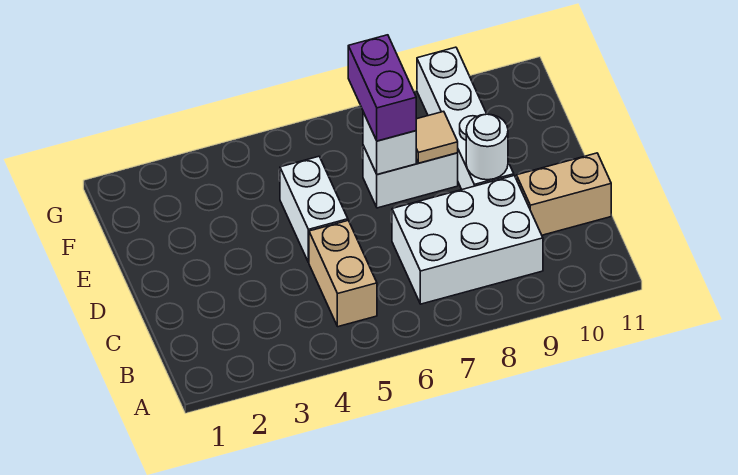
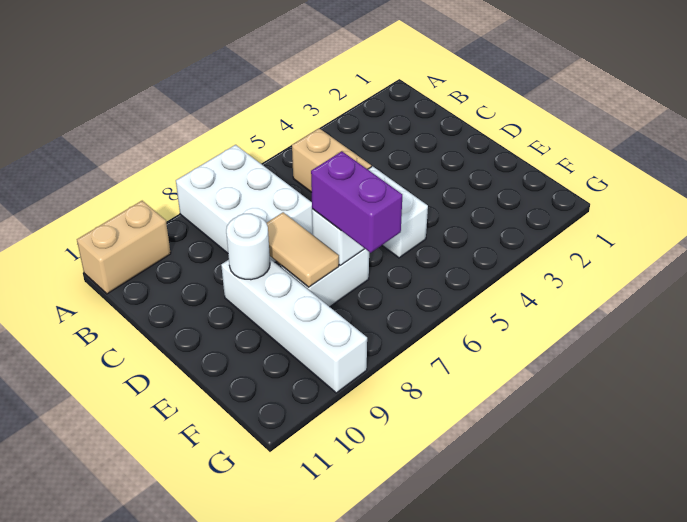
white 2x3 brick [392,176,543,304] -> white 2x3 brick turned to [176,145,313,262]
tan 1x2 brick [517,153,611,235] -> tan 1x2 brick moved to [77,201,171,294]
tan 1x1 tile [416,111,458,163] -> tan 1x2 tile [267,212,339,287]

